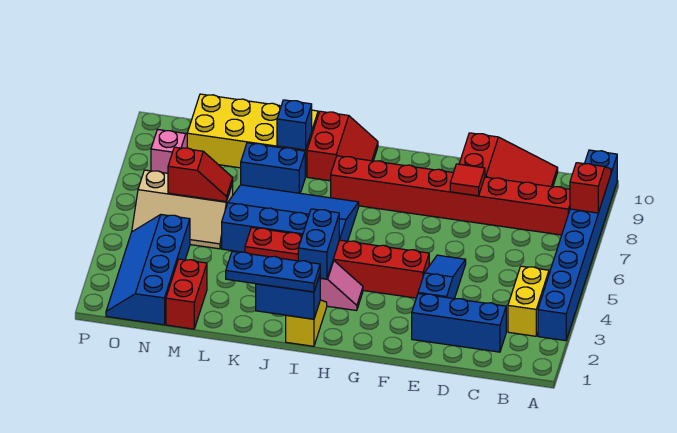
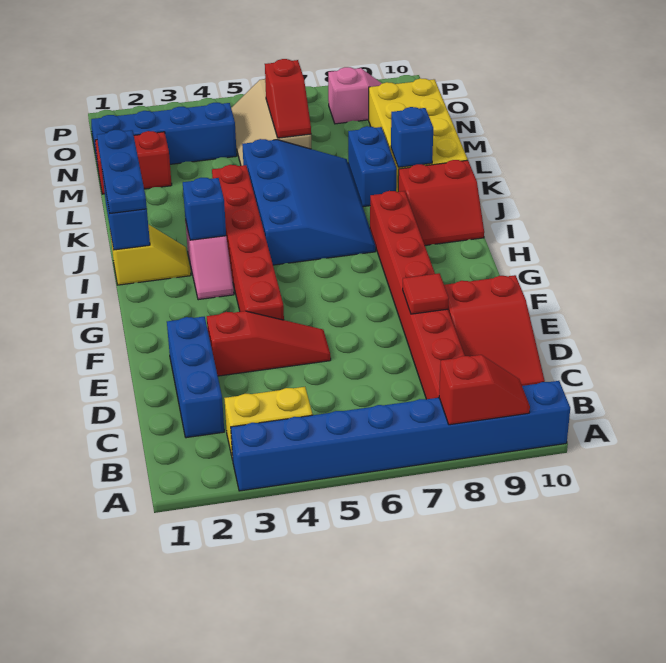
blue 1x3 slope [418,255,466,299] -> red 1x3 slope [207,311,331,376]
blue 1x2 brick [298,209,339,279] -> blue 1x1 brick [183,178,226,240]

